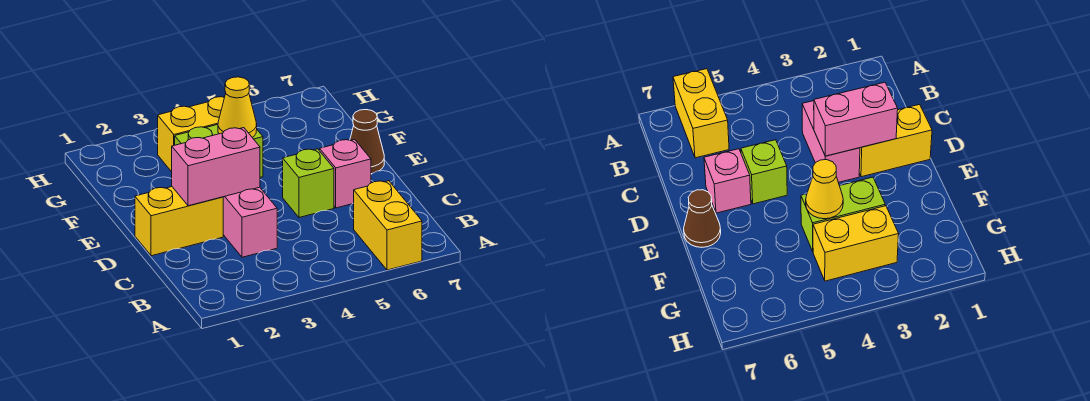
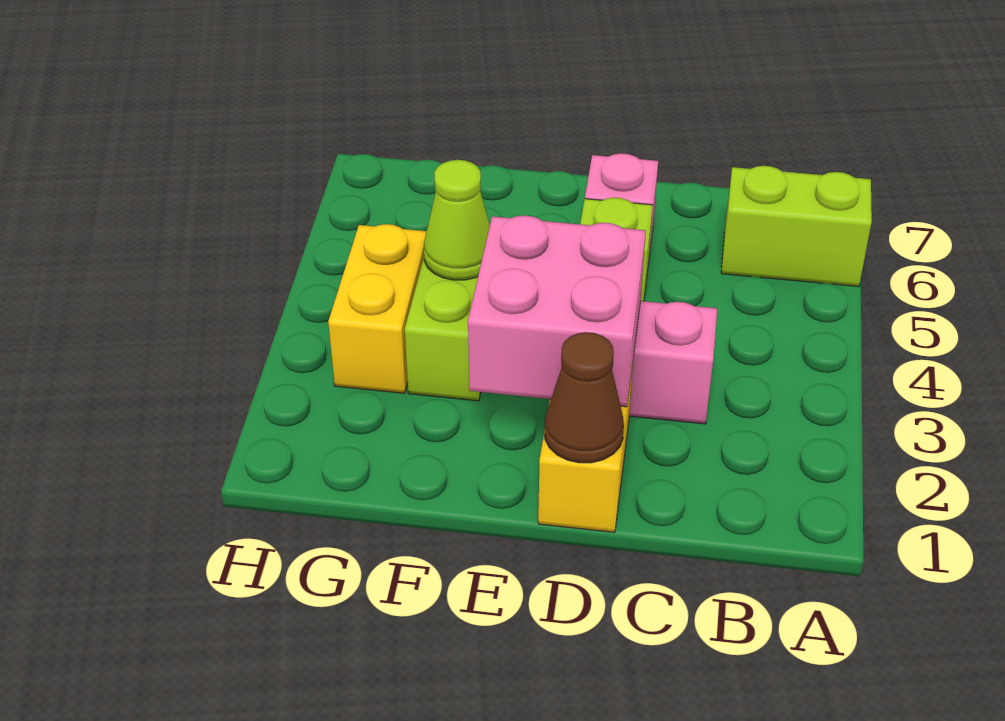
yellow 1x2 brick [354,181,422,270] -> lime 1x2 brick [721,166,872,286]
pink 1x2 brick [172,128,260,206] -> pink 2x2 brick [468,215,646,407]
brown 1x1 cone [350,110,384,174] -> brown 1x1 cone moved to [545,332,624,463]
yellow 1x1 cone [218,77,257,137] -> lime 1x1 cone [424,160,490,280]

